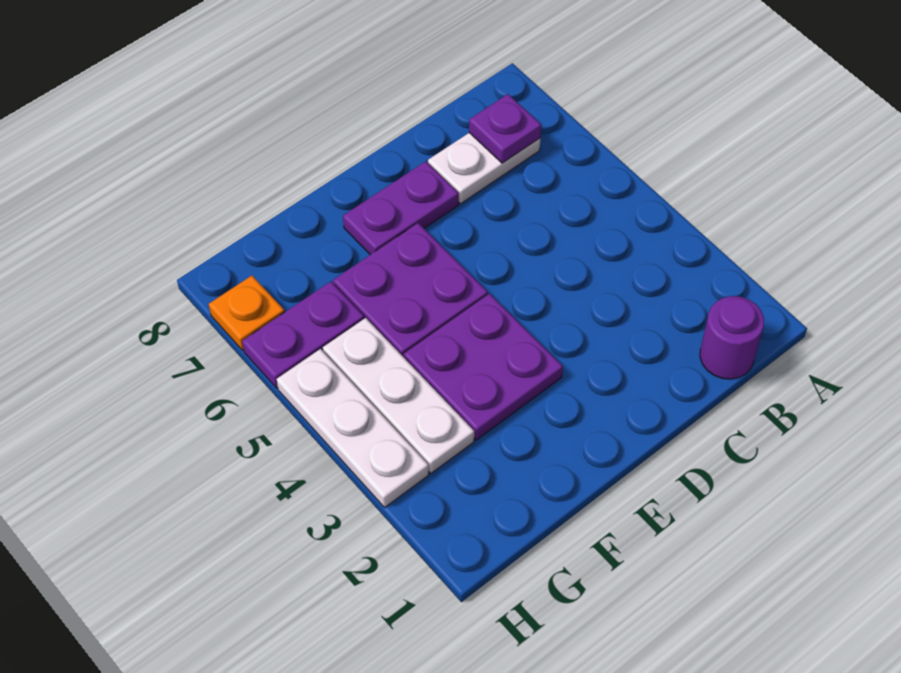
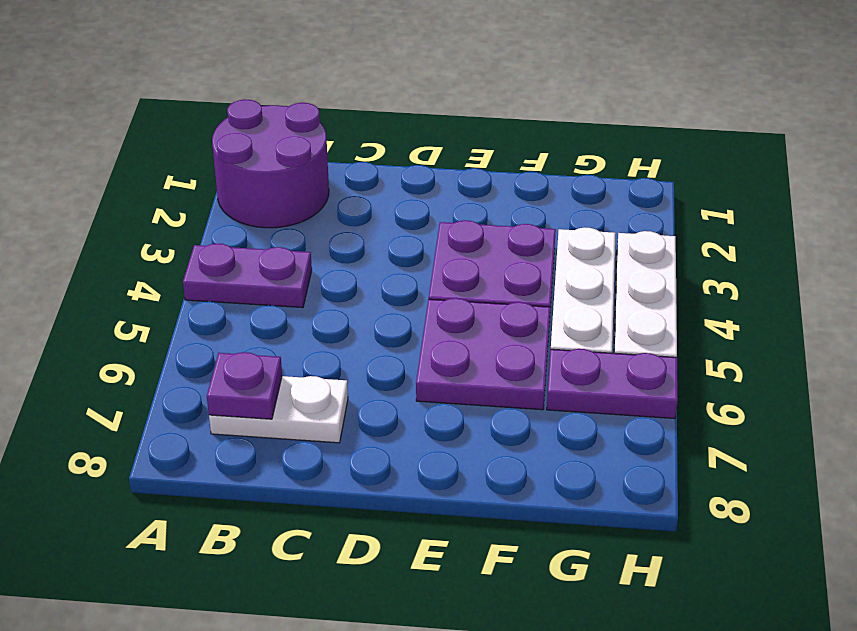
purple 1x1 round brick [700,296,764,379] -> purple 2x2 round brick [212,99,329,228]
purple 1x2 plate [343,161,459,255] -> purple 1x2 plate moved to [183,243,312,308]
orange 1x1 plate [209,276,284,350] -> none

